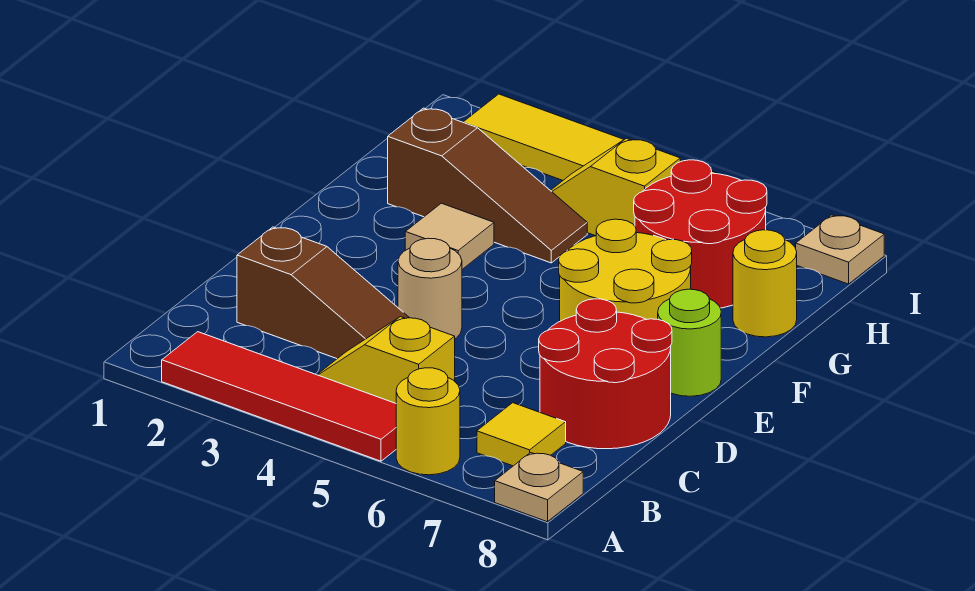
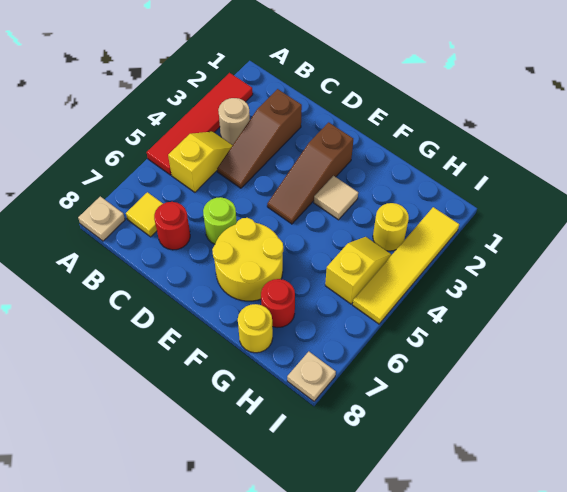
yellow 1x1 round brick [396,368,460,475] -> yellow 1x1 round brick moved to [373,203,409,251]
red 2x2 round brick [539,299,672,449] -> red 1x1 round brick [154,202,190,250]
tan 1x1 round brick [398,238,462,339] -> tan 1x1 round brick moved to [218,98,250,145]
lime 1x1 round brick [658,289,721,396] -> lime 1x1 round brick moved to [203,197,237,244]
brown 1x3 slope [388,108,587,263] -> brown 1x3 slope moved to [267,122,353,224]
red 2x2 round brick [634,160,767,308] -> red 1x1 round brick [261,279,295,328]

